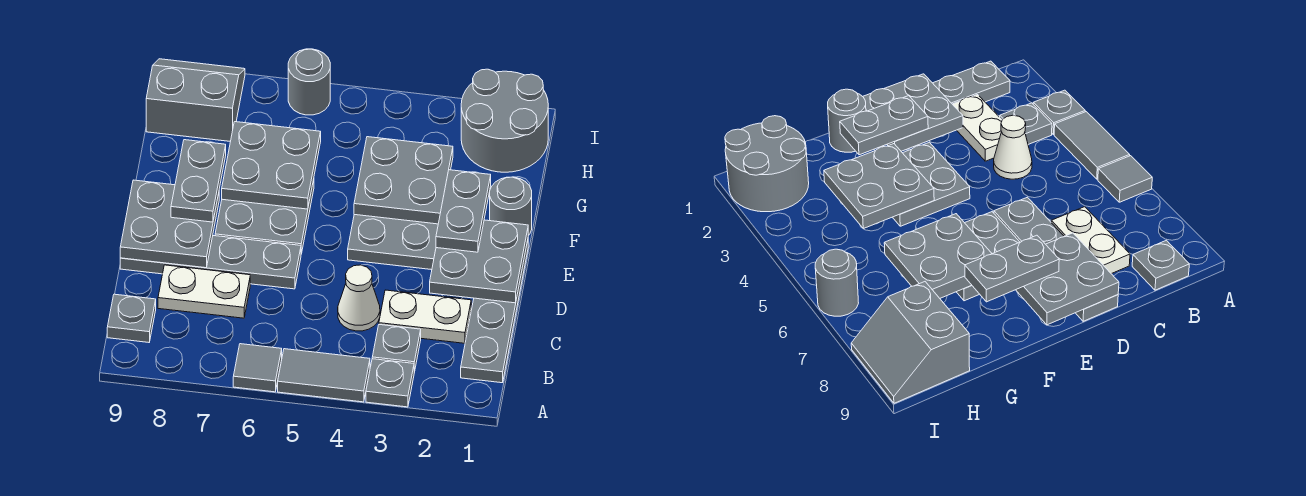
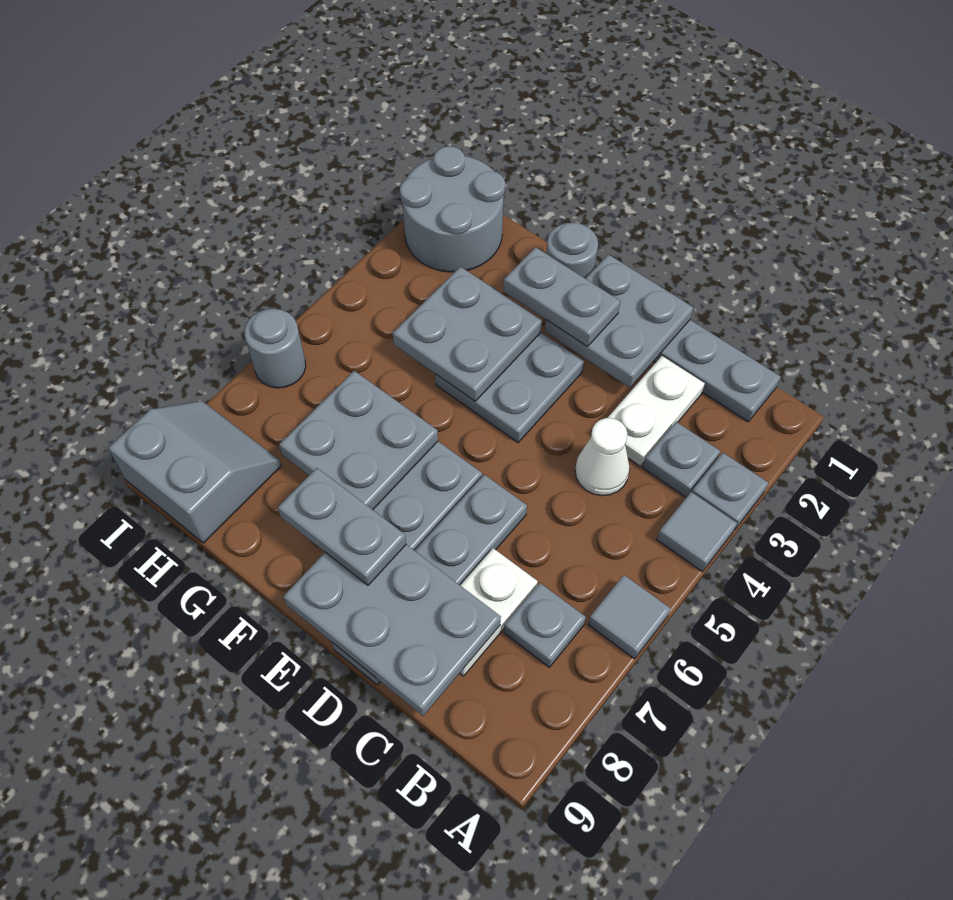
grey 1x2 tile [278,349,370,402] -> grey 1x1 tile [657,492,737,572]
grey 1x1 plate [107,294,156,342] -> grey 1x1 plate moved to [504,583,586,667]
grey 2x2 plate [120,180,219,268] -> grey 2x3 plate [283,545,501,716]
grey 2x2 slope [146,59,245,142] -> grey 2x2 slope turned to [108,401,281,543]

